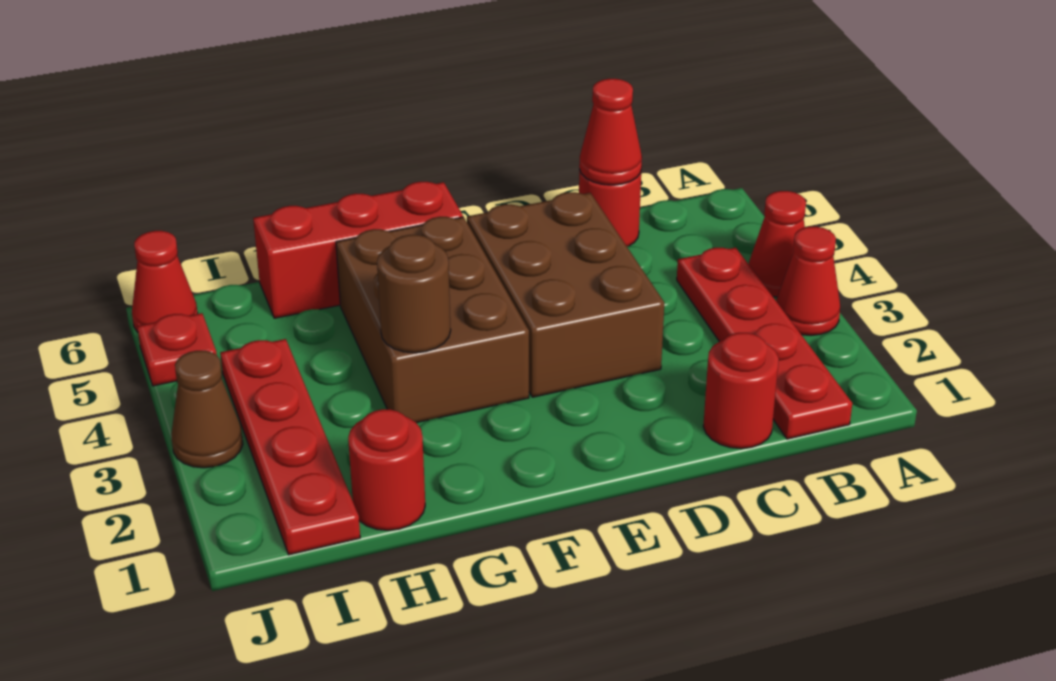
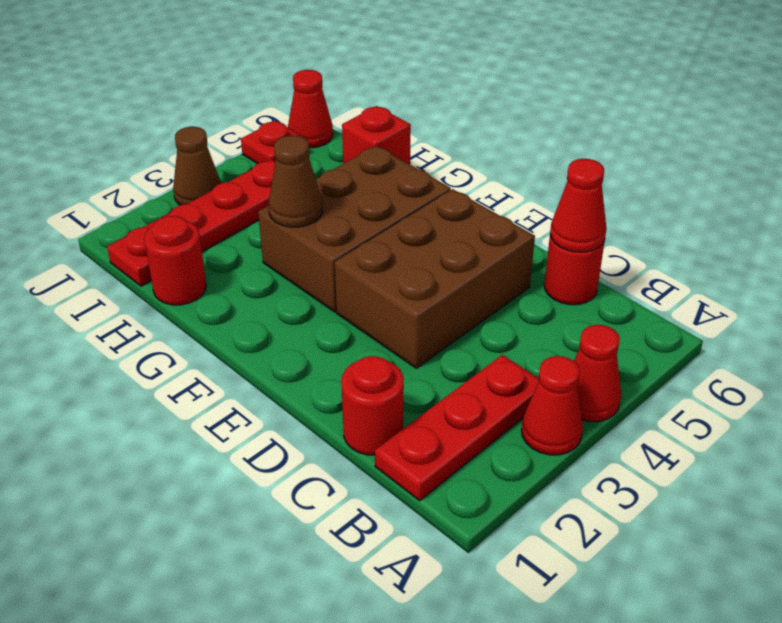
red 1x4 plate [677,247,852,439] -> red 1x3 plate [375,355,539,501]
red 1x3 brick [253,182,463,318] -> red 1x1 brick [342,106,411,164]
brown 1x1 round brick [377,235,451,353] -> brown 1x1 cone [269,135,322,227]

